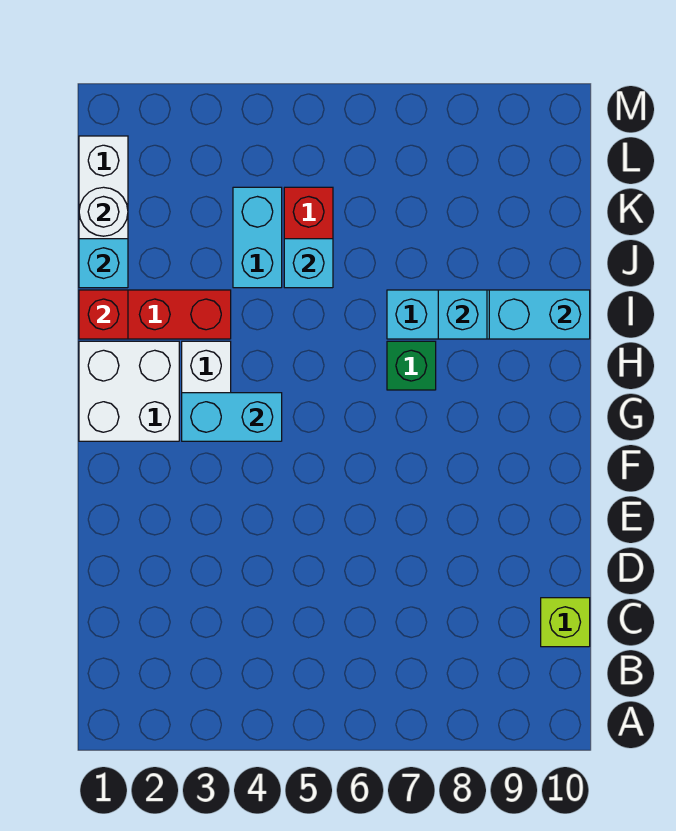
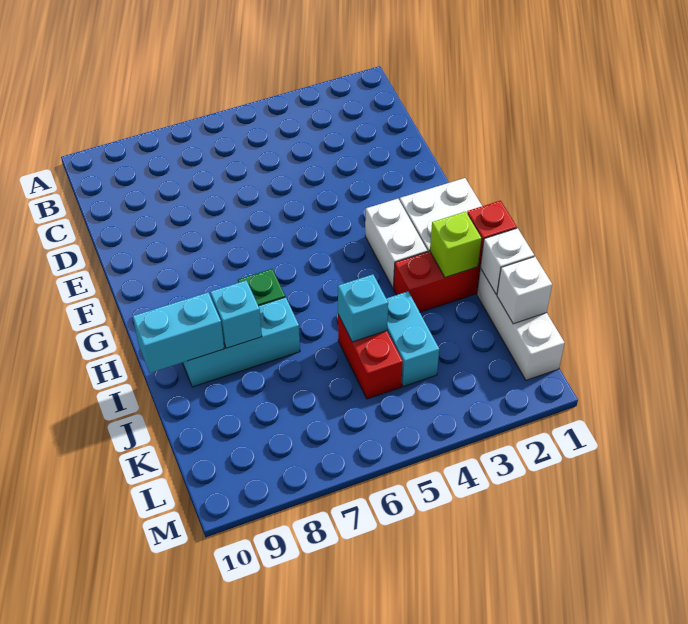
lime 1x1 brick [541,598,590,647] -> lime 1x1 brick moved to [430,212,481,277]
cyan 1x2 brick [182,393,282,441] -> none
cyan 1x1 brick [79,239,128,288] -> white 1x1 brick [480,228,534,295]
white 1x1 round brick [79,187,128,236] -> white 1x1 brick [497,257,552,324]

